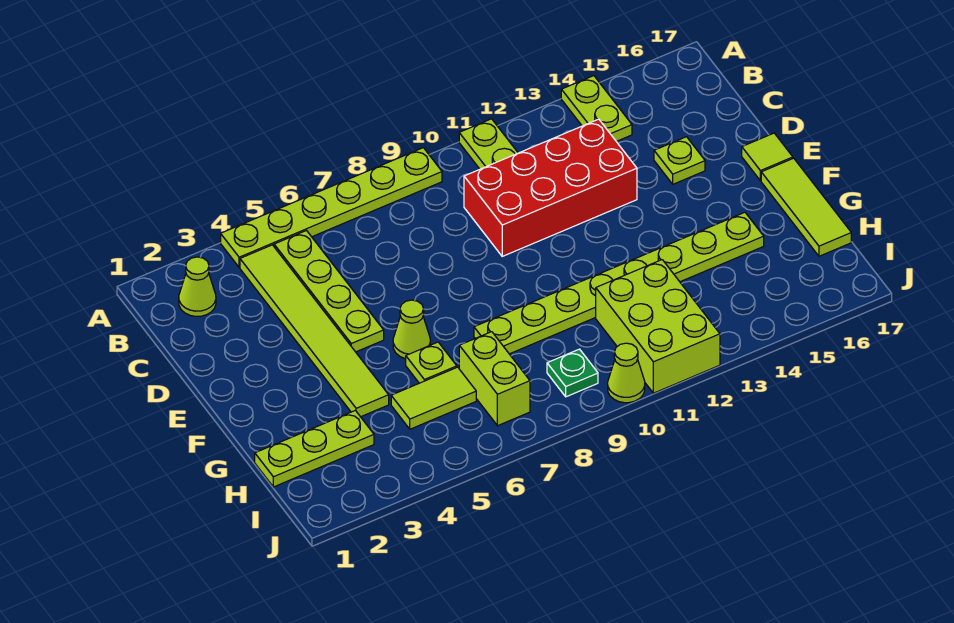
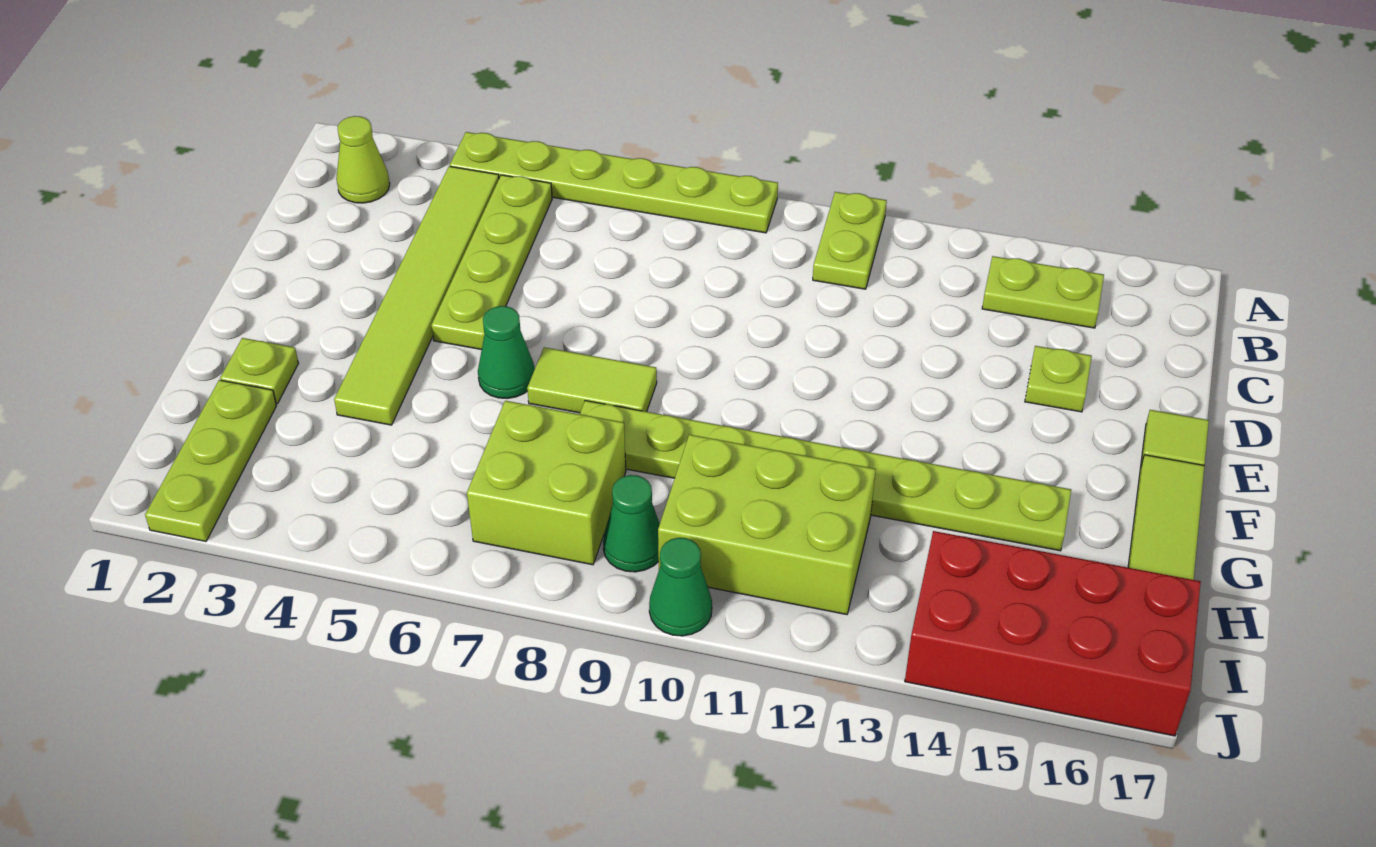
lime 1x2 plate [561,76,632,141] -> lime 1x2 plate turned to [982,256,1104,328]
red 2x4 brick [464,119,637,256] -> red 2x4 brick moved to [905,531,1201,736]
lime 1x1 cone [393,300,430,359] -> green 1x1 cone [478,306,535,399]
lime 1x1 plate [406,342,457,383] -> lime 1x1 plate moved to [220,338,299,404]
lime 1x3 plate [255,410,374,487] -> lime 1x3 plate turned to [145,380,276,541]
lime 1x2 tile [391,367,476,429] -> lime 1x2 tile moved to [527,347,657,413]
lime 1x2 brick [459,332,530,426] -> lime 2x2 brick [467,401,626,565]
lime 2x3 brick [596,260,720,393] -> lime 2x3 brick turned to [658,434,876,615]
green 1x1 plate [547,349,598,397] -> green 1x1 cone [603,475,660,572]
lime 1x1 cone [608,343,645,403] -> green 1x1 cone [649,538,712,636]

